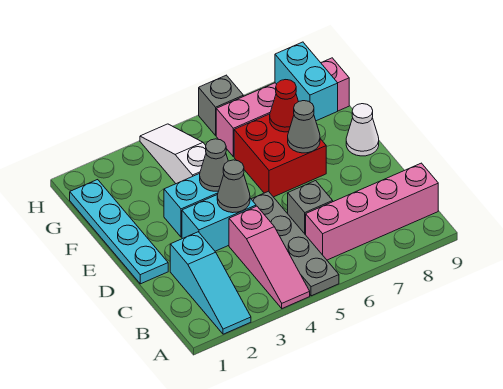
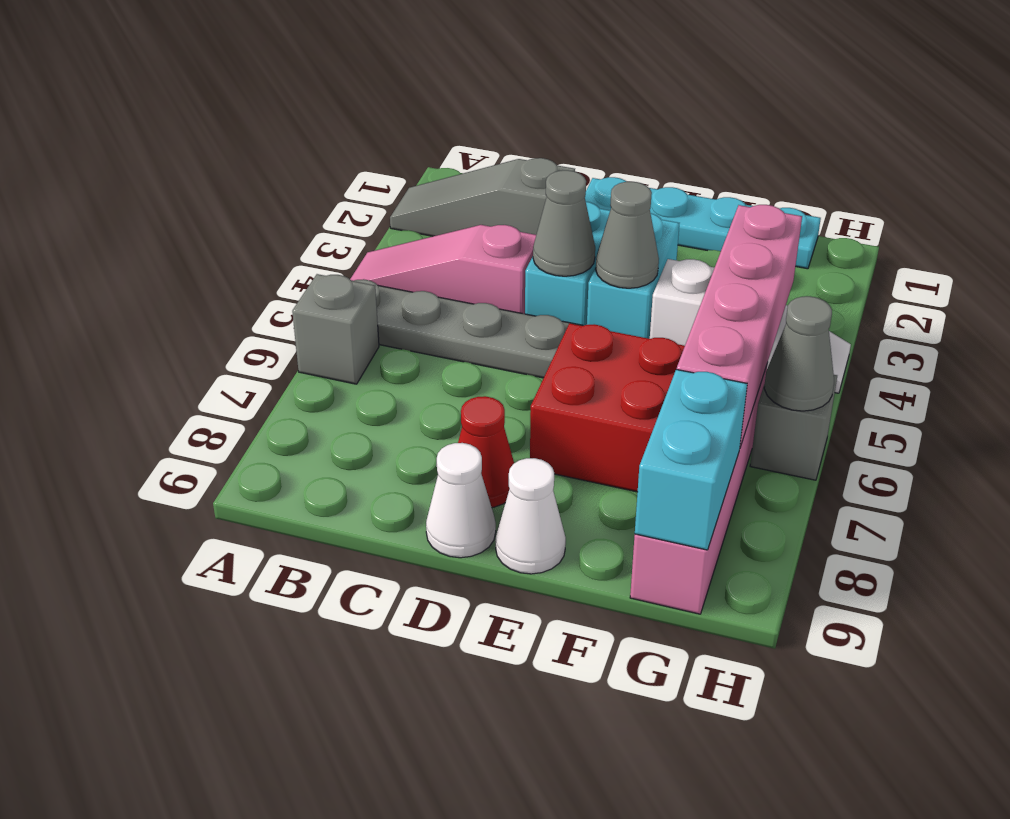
cyan 1x3 slope [170,232,251,334] -> grey 1x3 slope [390,158,575,236]
pink 1x4 brick [306,163,438,260] -> pink 1x4 brick moved to [677,205,802,447]
grey 1x1 brick [288,181,333,235] -> grey 1x1 brick moved to [292,274,379,384]
none -> white 1x1 cone [426,443,496,558]
grey 1x1 cone [288,101,320,153] -> grey 1x1 cone moved to [764,296,834,411]
red 1x1 cone [270,80,298,132] -> red 1x1 cone moved to [458,396,514,508]
cyan 1x2 brick [275,42,338,121] -> cyan 1x2 brick turned to [635,369,747,550]

